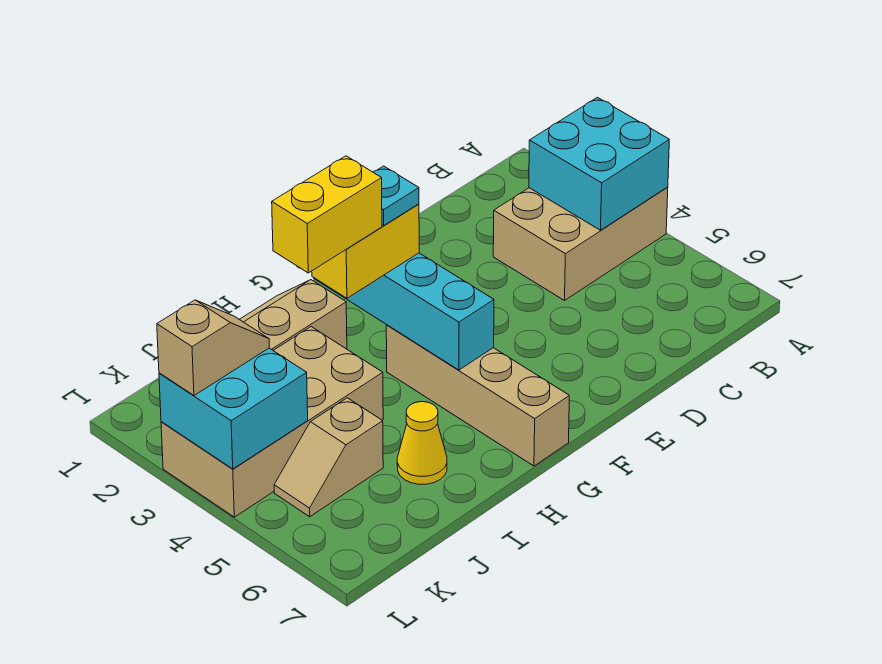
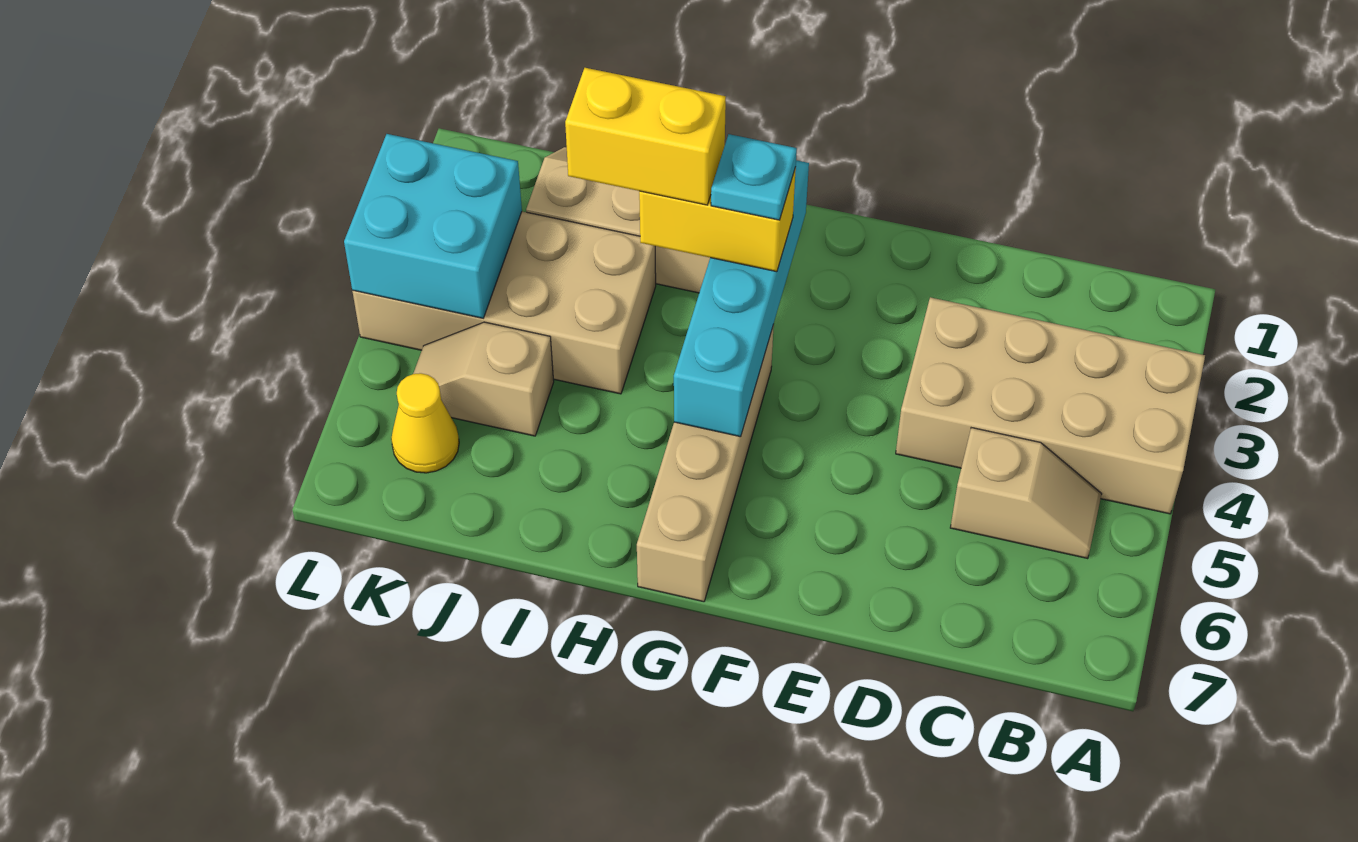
tan 2x3 brick [493,187,668,300] -> tan 2x4 brick [896,297,1205,514]
cyan 2x2 brick [529,97,669,230] -> none
yellow 1x1 cone [397,402,447,484] -> yellow 1x1 cone moved to [391,373,459,473]
tan 1x2 slope [157,300,269,395] -> tan 1x2 slope moved to [950,428,1102,559]

